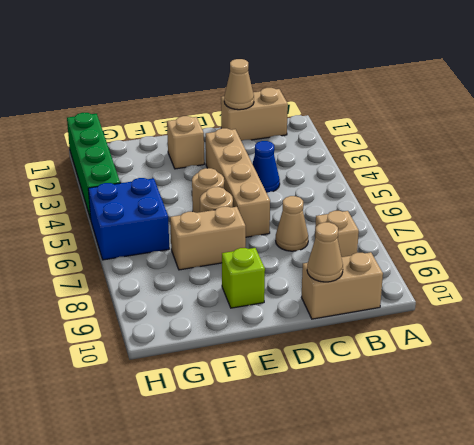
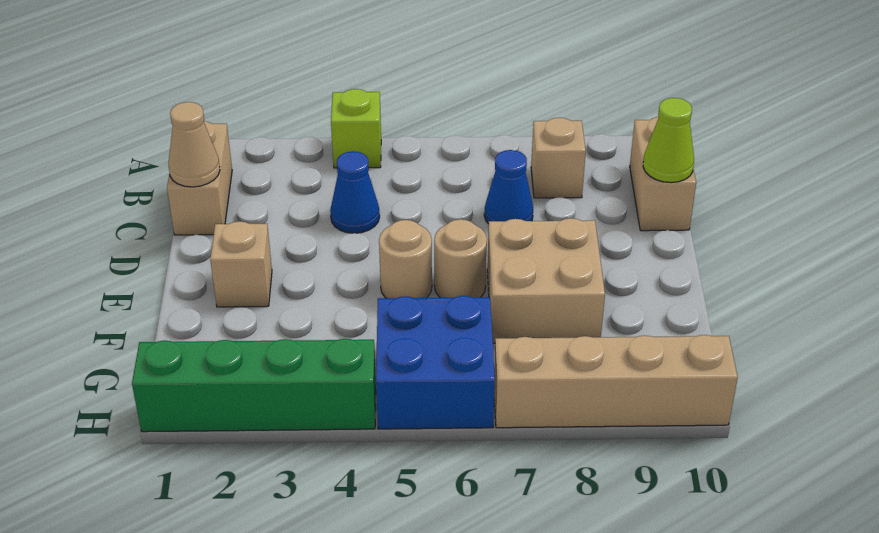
tan 1x1 cone [276,196,308,251] -> blue 1x1 cone [484,150,533,224]
tan 1x1 cone [307,222,343,282] -> lime 1x1 cone [643,98,694,183]
tan 1x4 brick [206,128,270,237] -> tan 1x4 brick moved to [494,335,738,428]
tan 1x2 brick [170,207,246,270] -> tan 2x2 brick [487,218,605,343]
lime 1x1 brick [222,248,265,308] -> lime 1x1 brick moved to [331,89,381,168]

